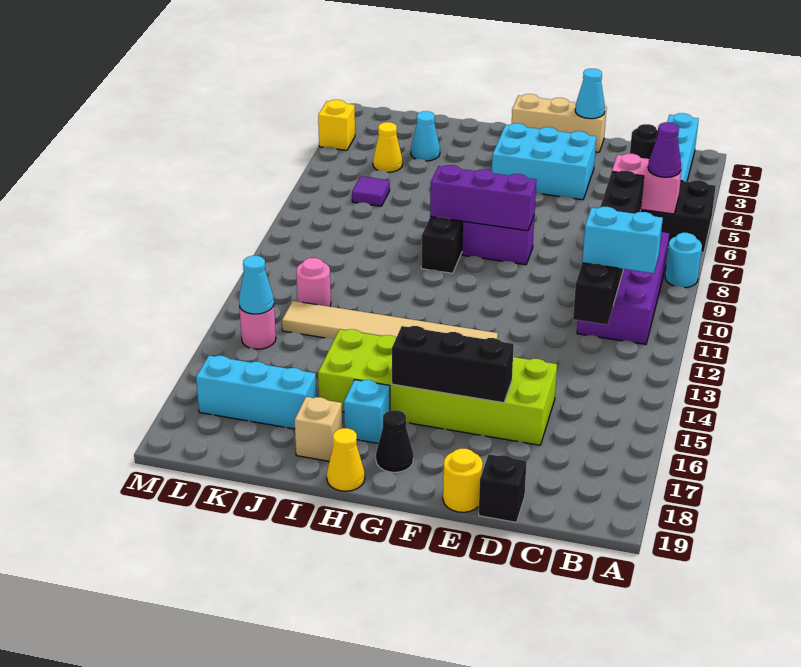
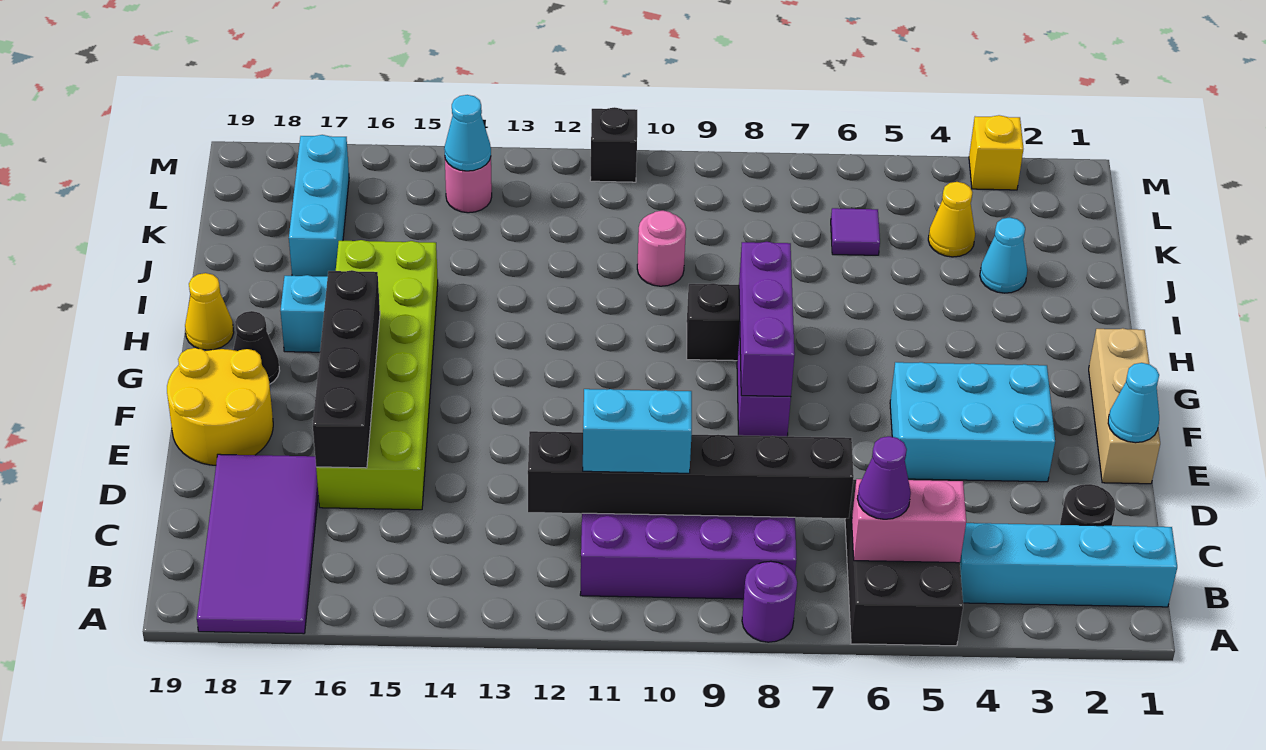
cyan 1x1 round brick [665,233,702,288] -> purple 1x1 round brick [742,561,797,642]
none -> purple 2x4 tile [197,454,318,634]
pink 1x2 brick [612,154,682,214] -> pink 1x2 brick turned to [852,479,966,563]
cyan 1x2 brick [582,207,663,273] -> cyan 1x2 brick turned to [583,389,692,473]
black 1x1 brick [479,454,527,522] -> black 1x1 brick moved to [590,107,637,182]
cyan 2x3 brick [492,123,596,200] -> cyan 2x3 brick turned to [890,362,1055,482]
black 1x3 brick [392,326,514,403] -> black 1x4 brick [313,270,380,468]
yellow 1x1 round brick [443,449,483,512] -> yellow 2x2 round brick [167,348,273,465]
tan 1x6 tile [282,301,498,339] -> none
tan 1x1 brick [295,397,342,461] -> none
pink 1x1 round brick [296,258,331,307] -> pink 1x1 round brick moved to [637,210,686,286]

